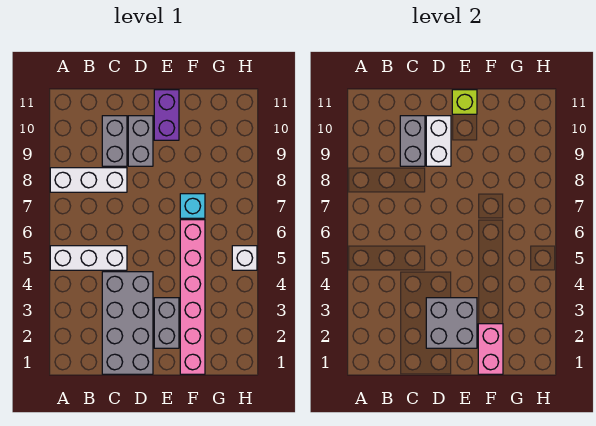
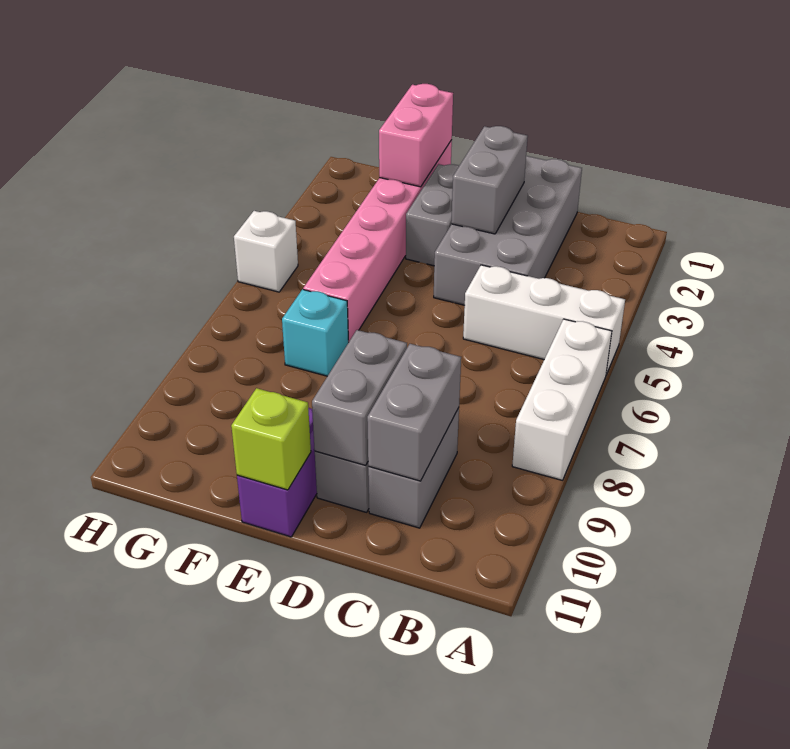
white 1x3 brick [50,168,127,192] -> white 1x3 brick turned to [512,319,612,480]
grey 2x2 brick [426,298,477,348] -> grey 1x2 brick [451,126,528,234]
white 1x2 brick [426,116,451,166] -> grey 1x2 brick [312,330,407,465]

